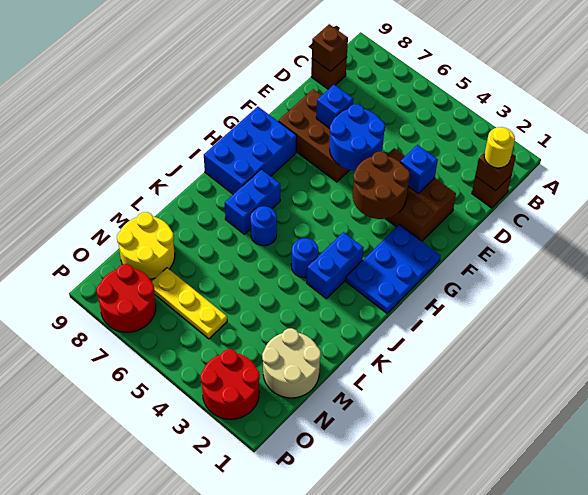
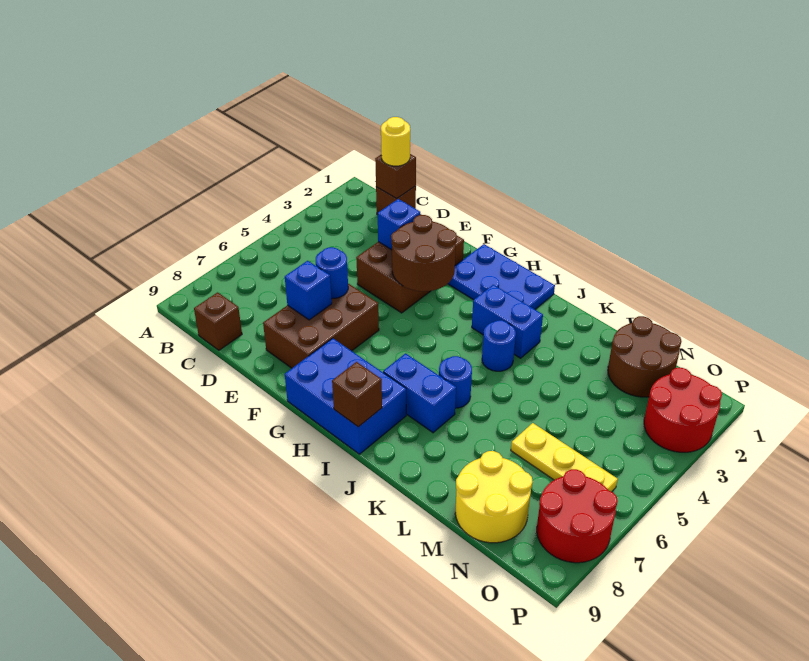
brown 1x1 brick [312,24,348,72] -> brown 1x1 brick moved to [332,362,382,427]
blue 2x2 round brick [330,104,385,170] -> blue 1x1 round brick [316,247,348,299]
tan 2x2 round brick [262,328,321,398] -> brown 2x2 round brick [608,316,681,397]
yellow 1x3 plate [152,268,227,339] -> yellow 1x3 plate turned to [511,423,618,492]

